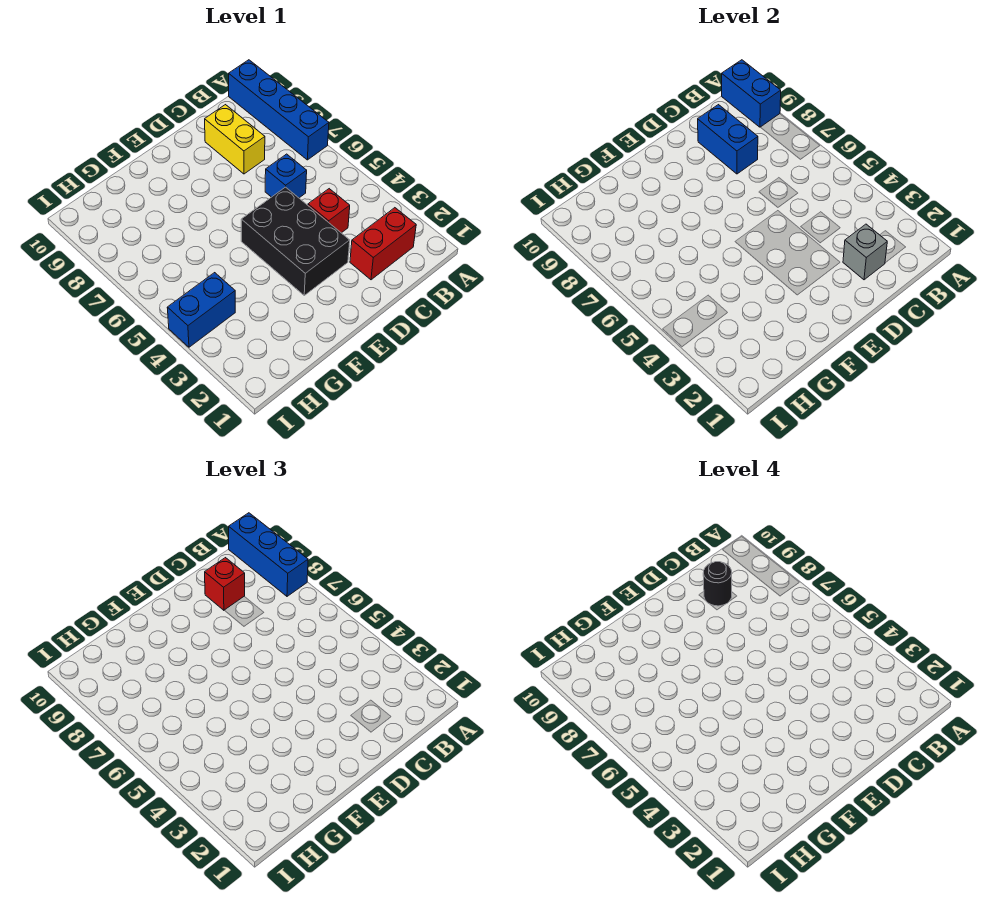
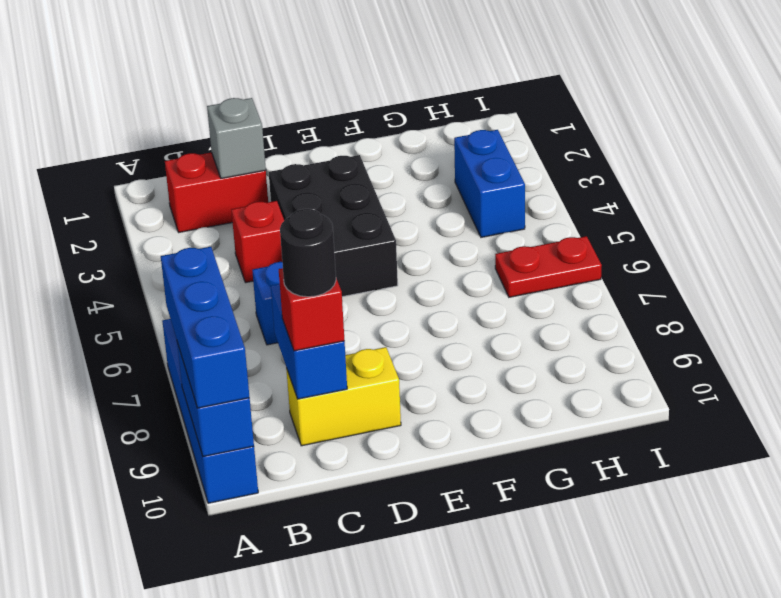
yellow 1x2 brick [205,105,265,174] -> yellow 1x2 brick turned to [286,347,401,446]
blue 1x2 brick [167,273,235,347] -> blue 1x2 brick turned to [454,130,525,237]
none -> red 1x2 plate [495,236,602,297]

